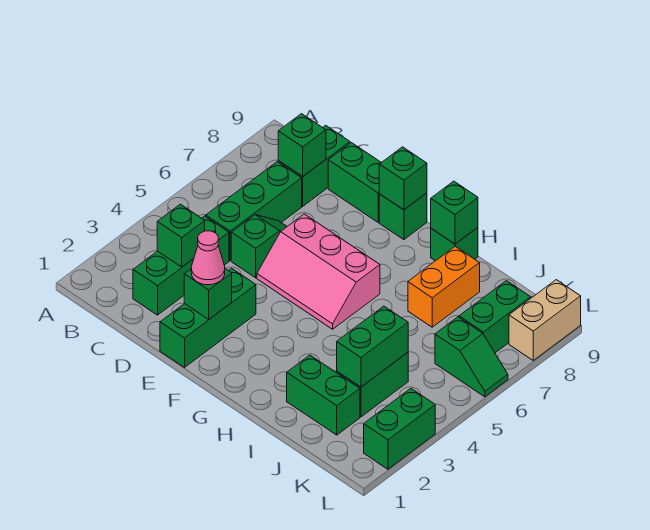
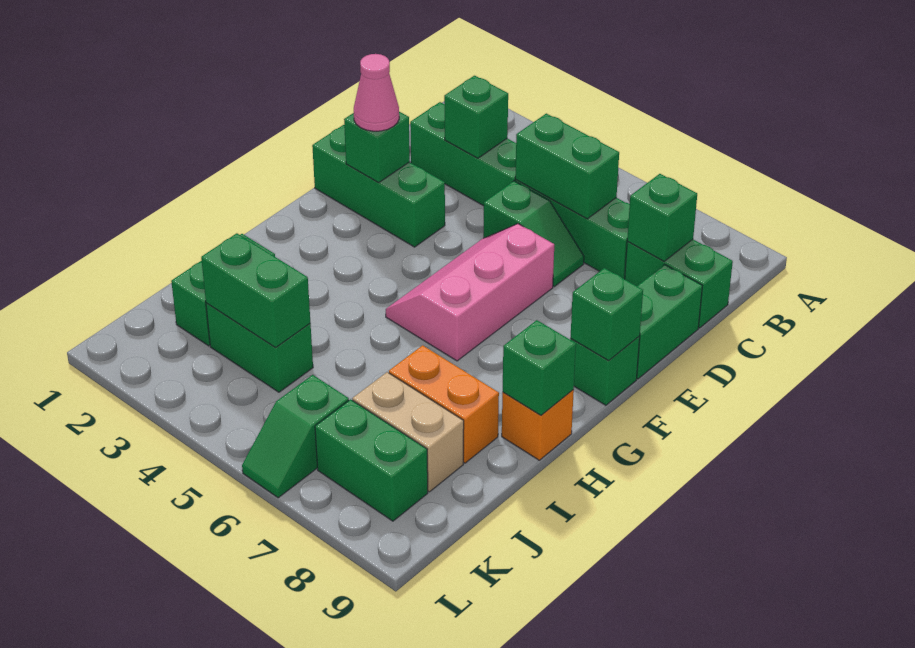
green 1x1 brick [431,228,478,261] -> orange 1x1 brick [502,390,574,460]
green 1x2 brick [364,389,435,469] -> green 1x2 brick moved to [515,113,619,219]
tan 1x2 brick [509,280,581,360] -> tan 1x2 brick moved to [352,372,464,492]

